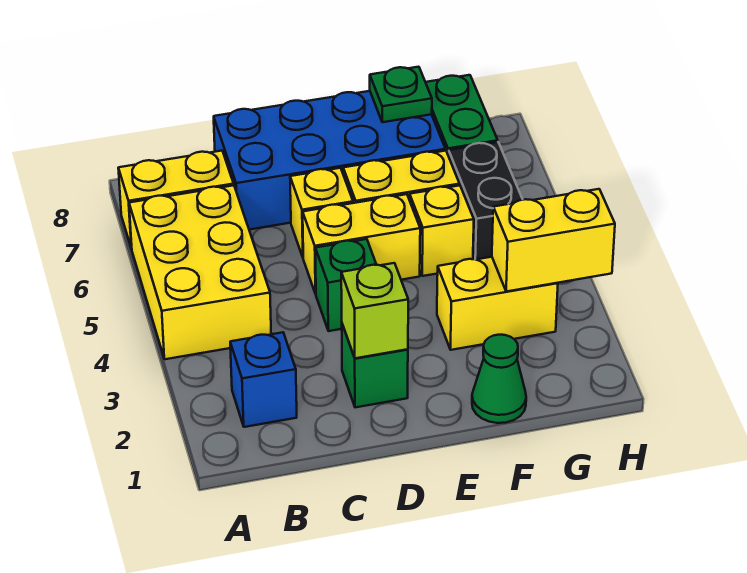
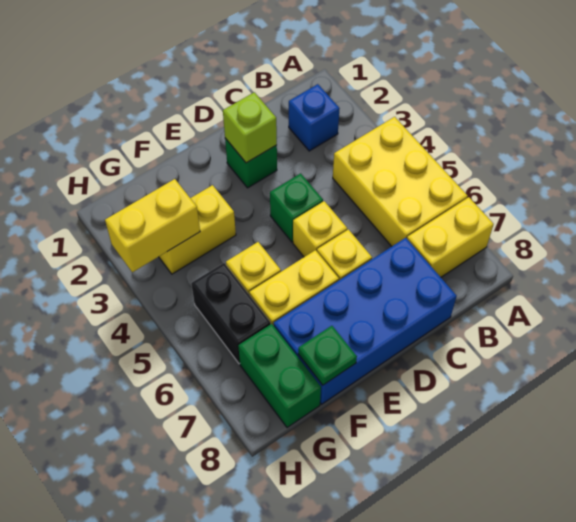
yellow 1x2 brick [303,194,420,294] -> yellow 1x1 brick [293,201,347,257]
green 1x1 cone [472,335,526,423] -> none

